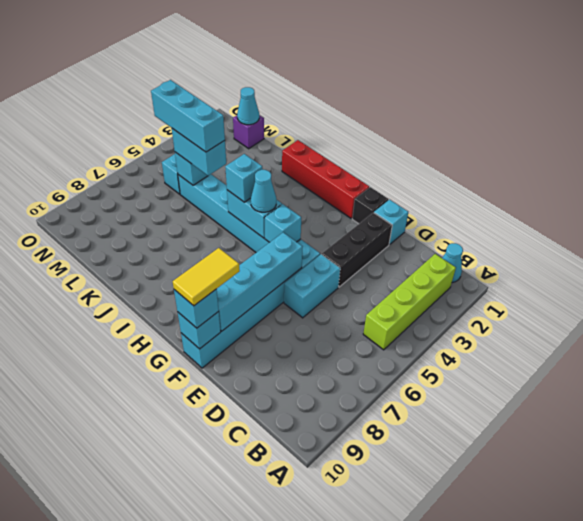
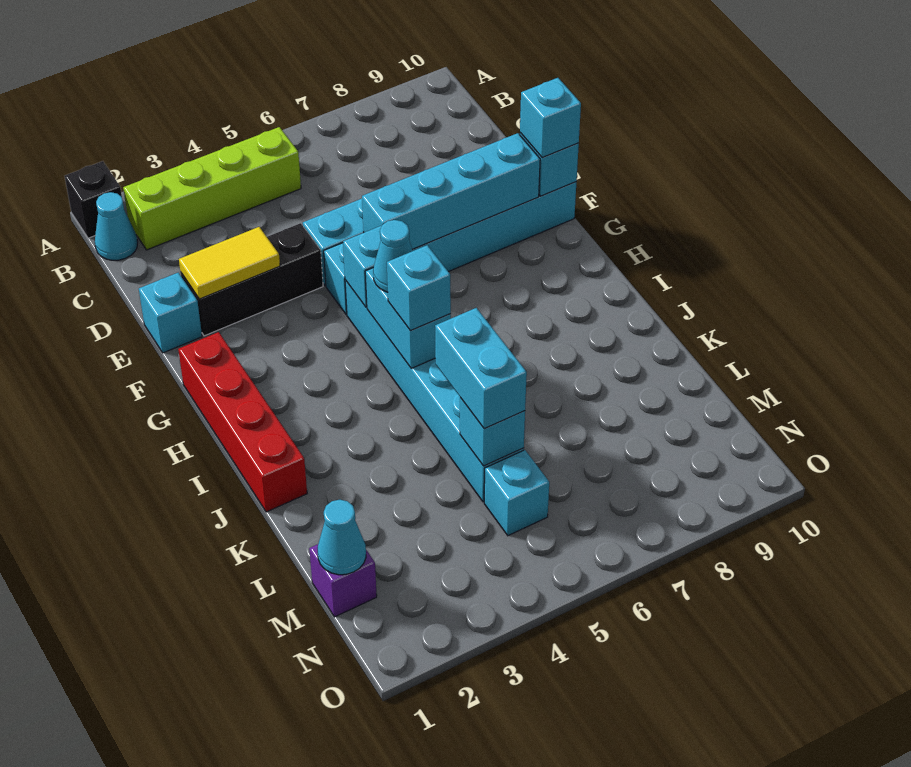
black 1x1 brick [352,187,389,224] -> black 1x1 brick moved to [65,161,122,238]
yellow 1x2 tile [173,248,240,306] -> yellow 1x2 tile moved to [179,227,280,299]
cyan 1x3 brick [151,80,225,152] -> none

